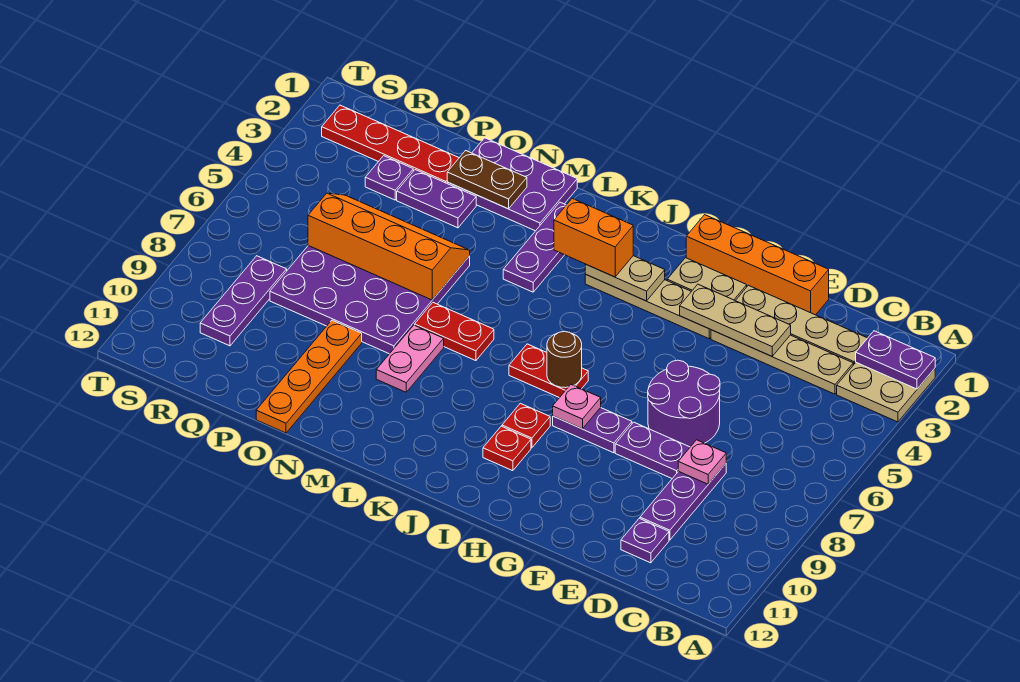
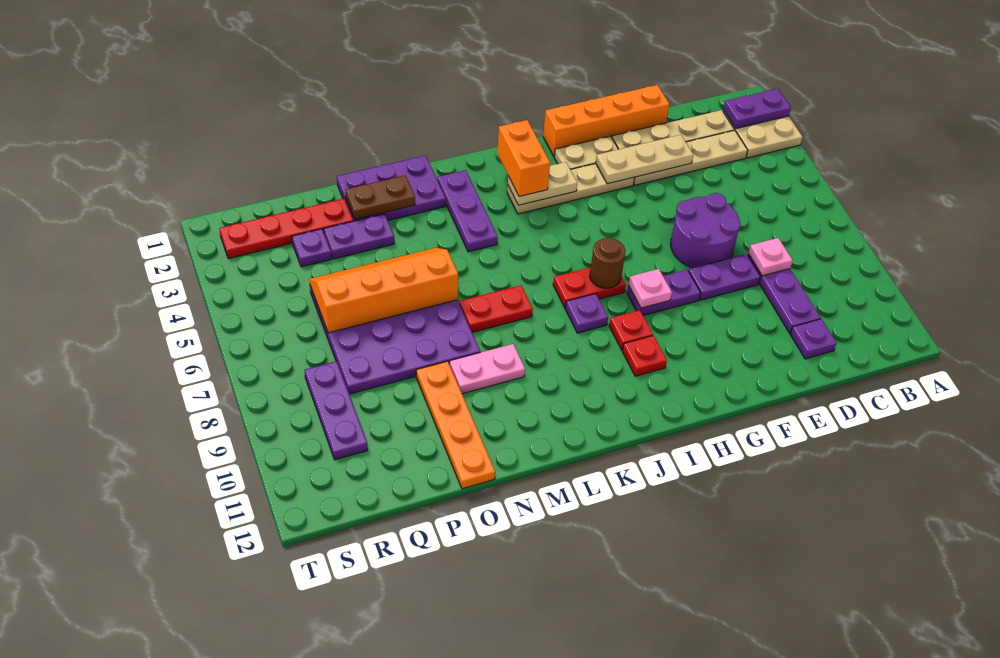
orange 1x2 brick [554,198,633,277] -> orange 1x2 brick turned to [497,120,550,196]
none -> purple 1x1 plate [565,294,608,333]
pink 1x2 plate [376,325,444,392] -> pink 1x2 plate turned to [449,344,525,394]

